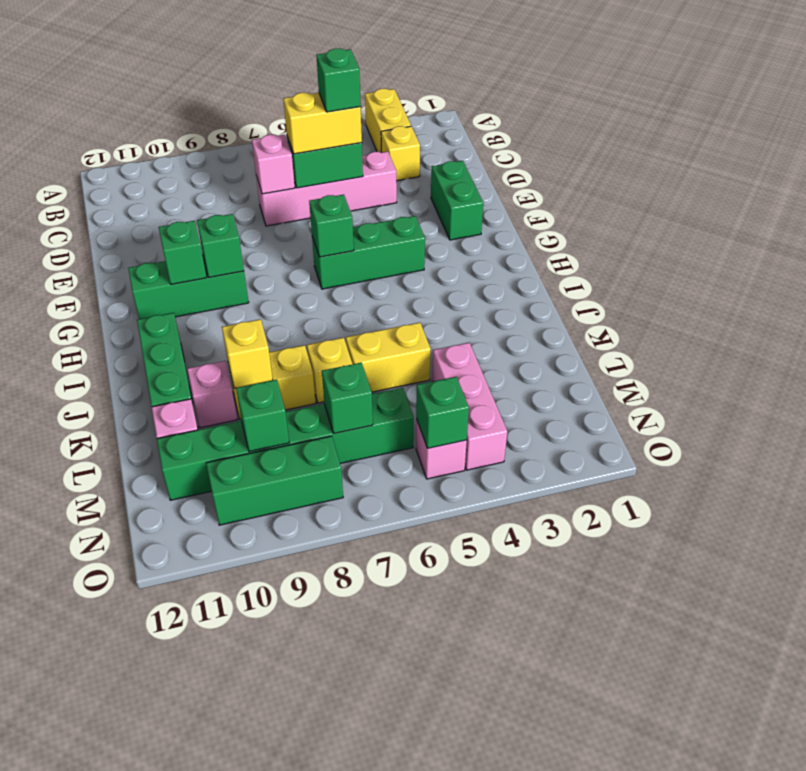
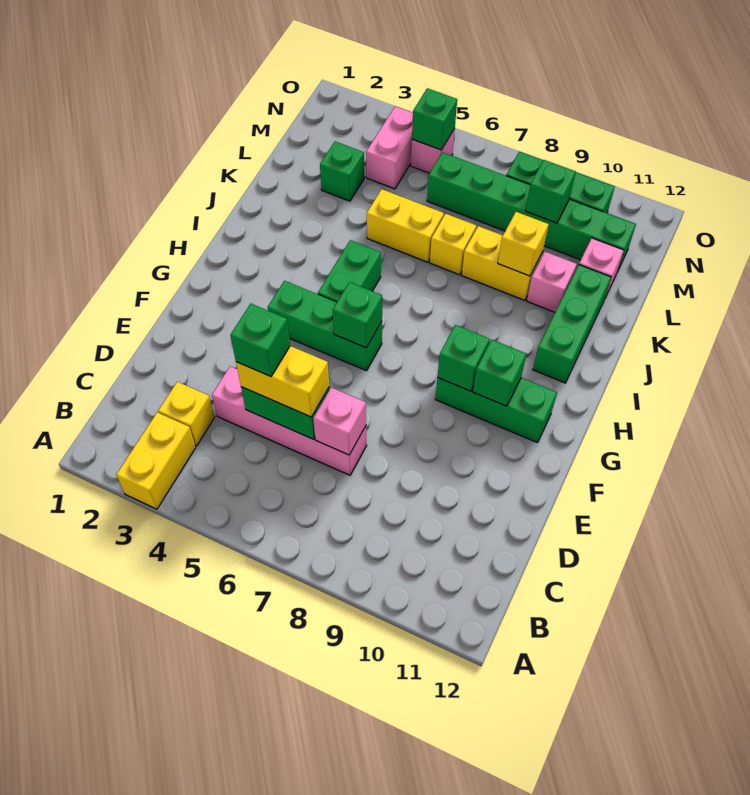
green 1x2 brick [431,161,483,240] -> green 1x2 brick moved to [318,240,381,302]
pink 1x3 brick [432,343,507,470] -> pink 1x2 brick [366,106,413,189]
green 1x1 brick [322,363,373,433] -> green 1x1 brick moved to [320,142,364,201]

